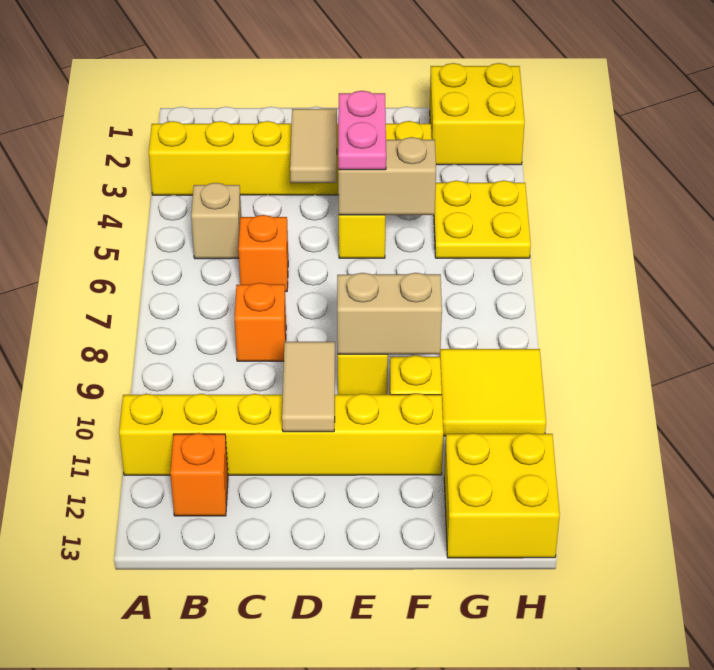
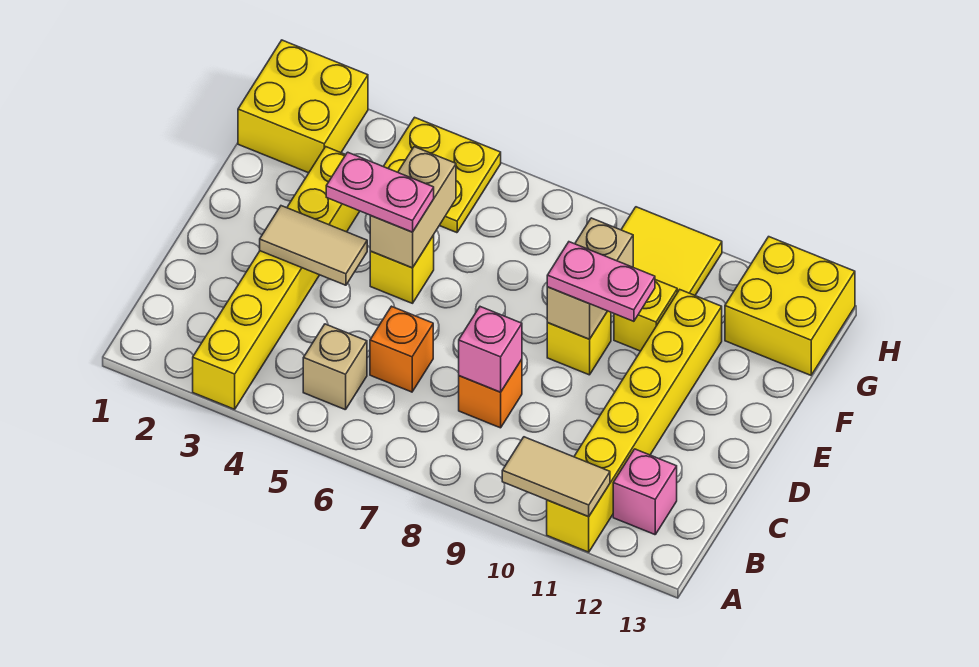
orange 1x1 brick [170,433,228,516] -> pink 1x1 brick [613,449,677,535]
none -> pink 1x1 brick [459,307,522,392]
tan 1x2 tile [282,342,335,432] -> tan 1x2 tile moved to [502,437,610,517]
none -> pink 1x2 plate [547,242,655,321]

